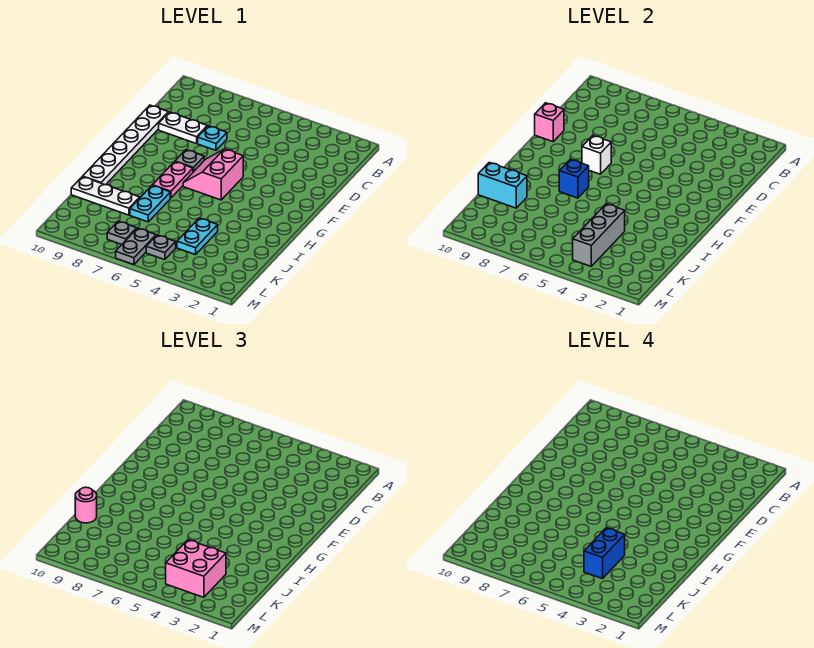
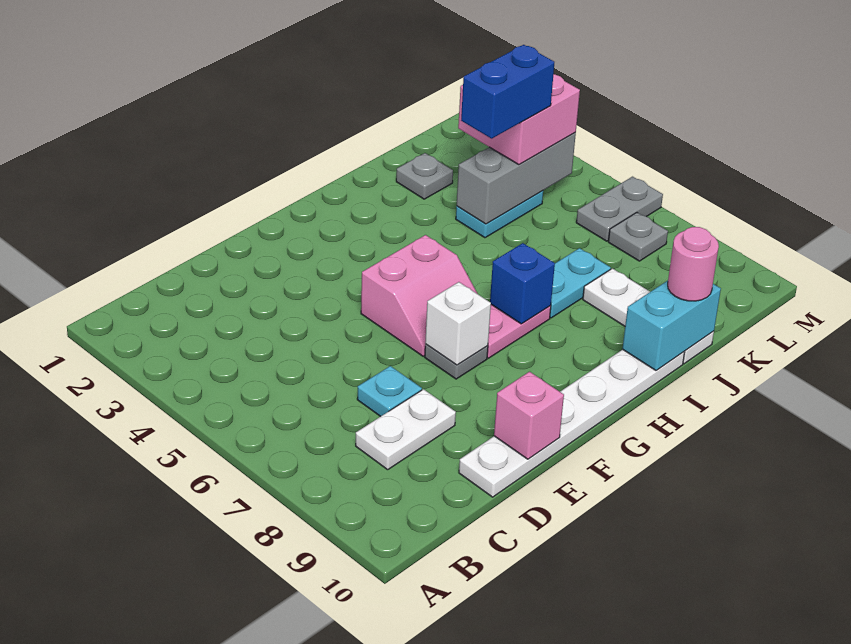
white 1x2 plate [159,112,207,144] -> white 1x2 plate turned to [356,389,456,470]
cyan 1x2 brick [478,162,527,208] -> cyan 1x2 brick turned to [622,281,721,370]
grey 1x1 plate [146,235,176,260] -> grey 1x1 plate moved to [396,153,453,199]

